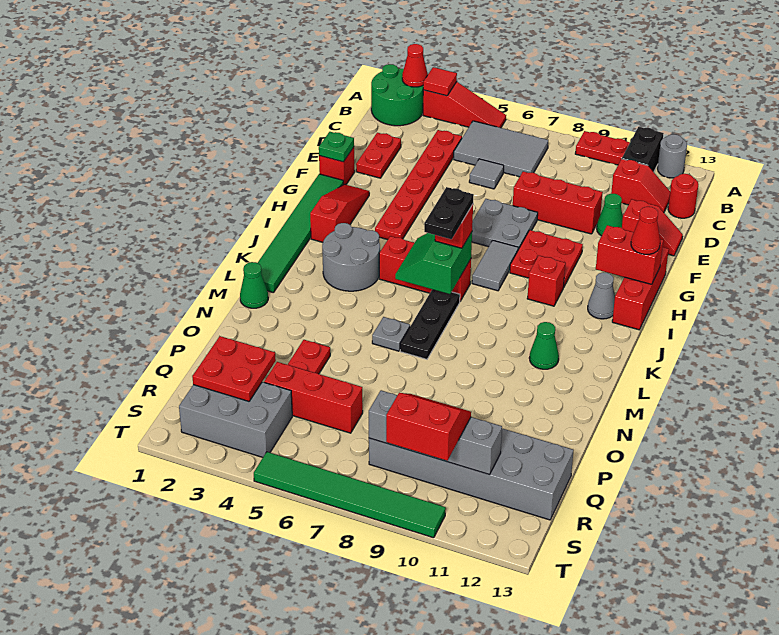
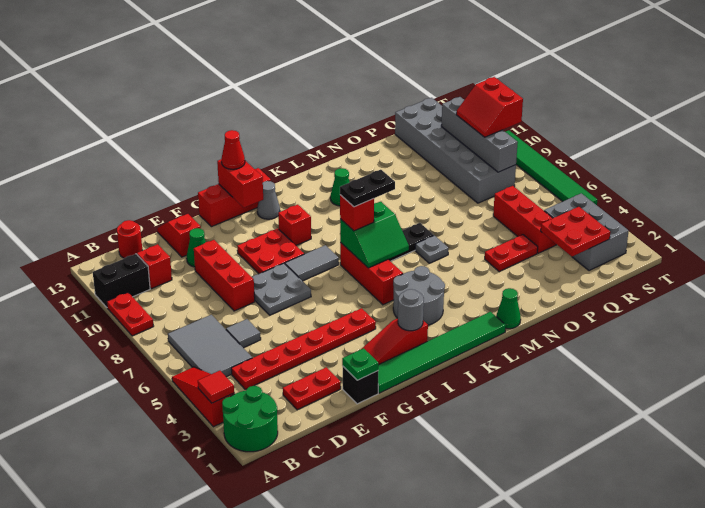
red 1x1 cone [402,44,428,87] -> none
grey 1x1 round brick [658,134,687,178] -> grey 1x1 round brick moved to [398,289,424,331]
red 1x1 brick [319,147,355,185] -> black 1x1 brick [343,367,378,404]

